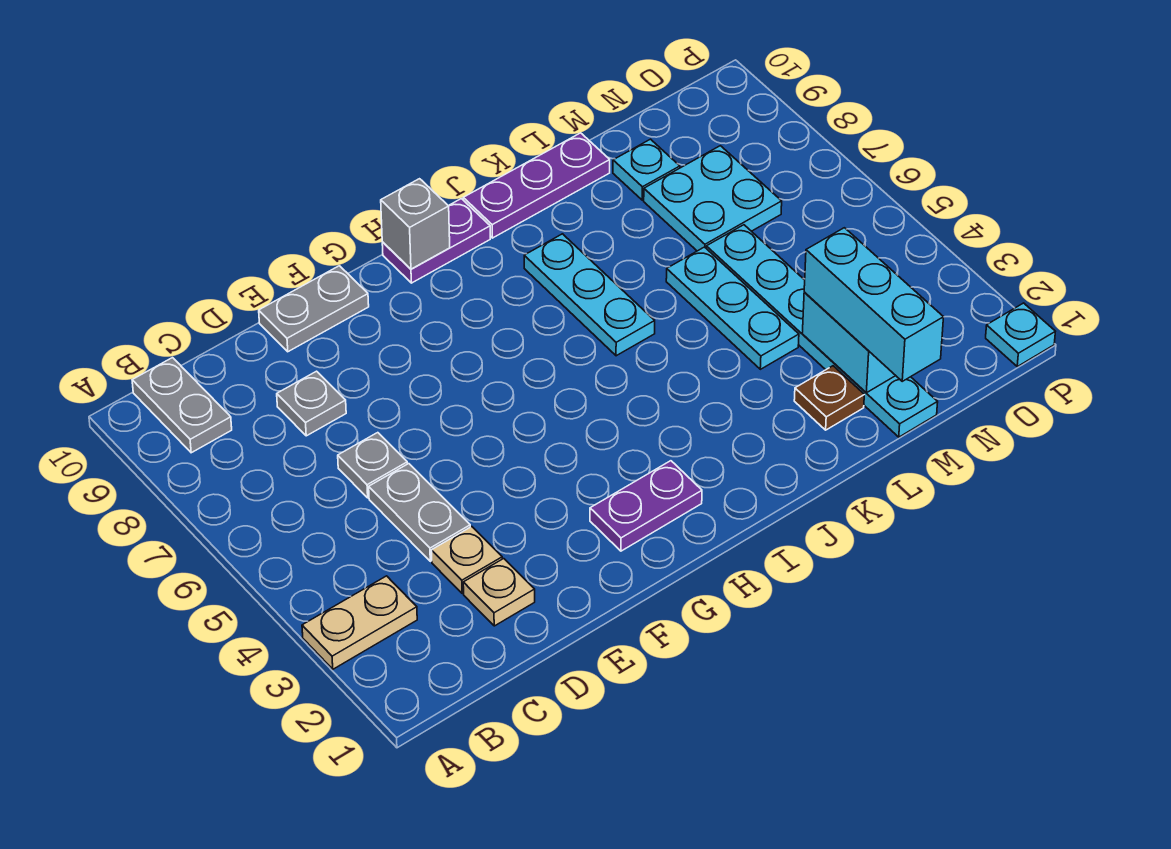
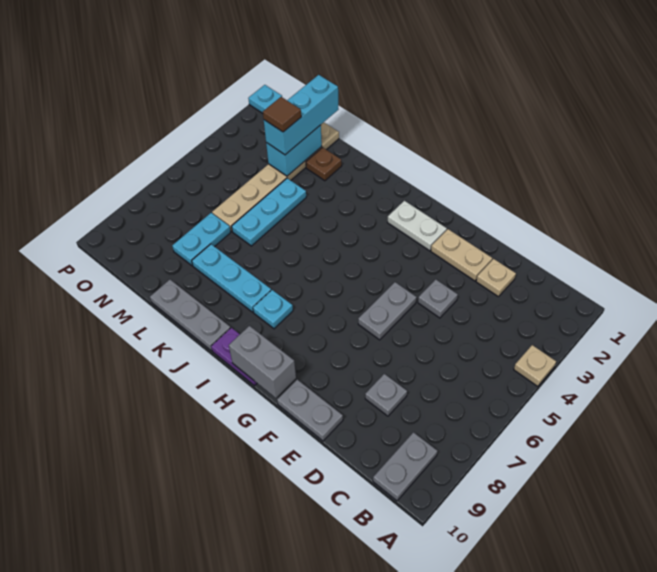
tan 1x2 plate [302,576,417,669] -> tan 1x2 plate moved to [431,229,492,281]
tan 1x1 plate [431,527,502,594] -> tan 1x1 plate moved to [514,345,556,386]
grey 1x2 plate [369,464,470,561] -> grey 1x2 plate moved to [358,282,417,340]
grey 1x1 plate [338,433,407,498] -> grey 1x1 plate moved to [418,279,458,318]
purple 1x2 plate [590,461,702,551] -> white 1x2 plate [388,201,447,251]
grey 1x1 brick [381,179,450,269] -> grey 1x2 brick [229,326,296,398]
cyan 1x3 plate [524,234,655,356] -> cyan 1x3 plate turned to [192,244,271,312]
purple 1x3 plate [463,133,610,238] -> grey 1x3 plate [150,280,230,351]
cyan 1x6 plate [706,225,938,437] -> tan 1x6 plate [212,122,339,231]
none -> brown 1x1 tile [263,97,301,132]
cyan 2x2 plate [644,146,782,251] -> cyan 1x2 plate [172,213,231,266]
cyan 1x1 plate [613,139,680,200] -> cyan 1x1 plate moved to [253,290,293,329]

